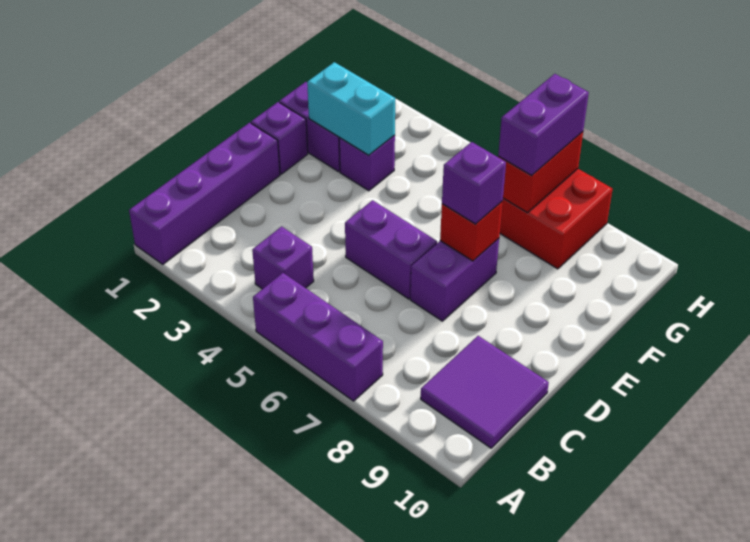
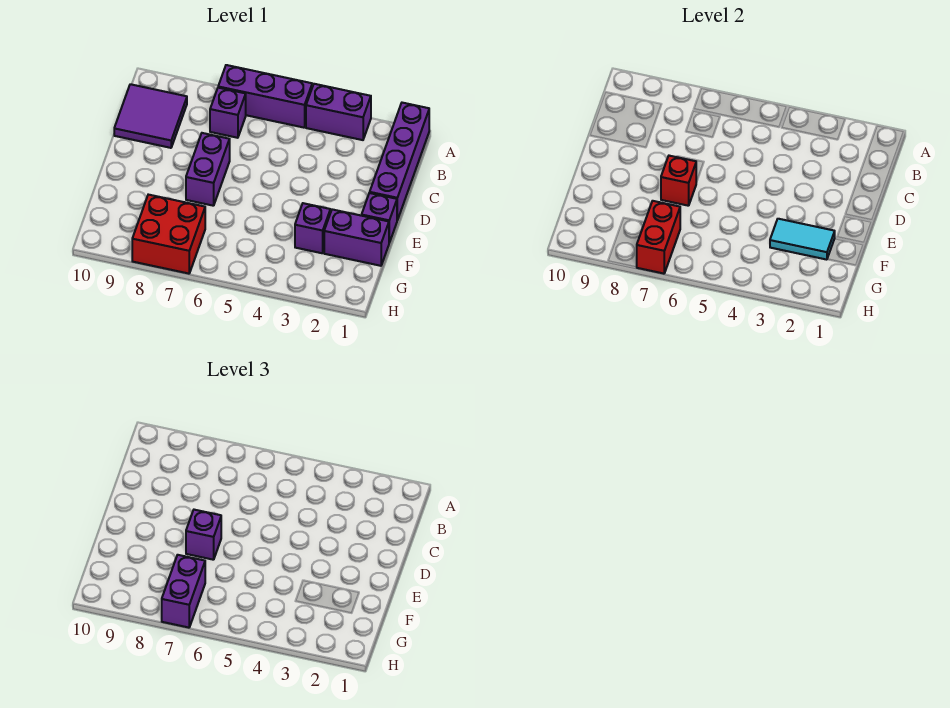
purple 1x1 brick [252,227,314,289] -> purple 1x1 brick moved to [210,88,246,138]
purple 1x2 brick [345,200,437,299] -> purple 1x2 brick moved to [306,84,371,140]
cyan 1x2 brick [307,62,395,155] -> cyan 1x2 tile [770,219,835,260]

